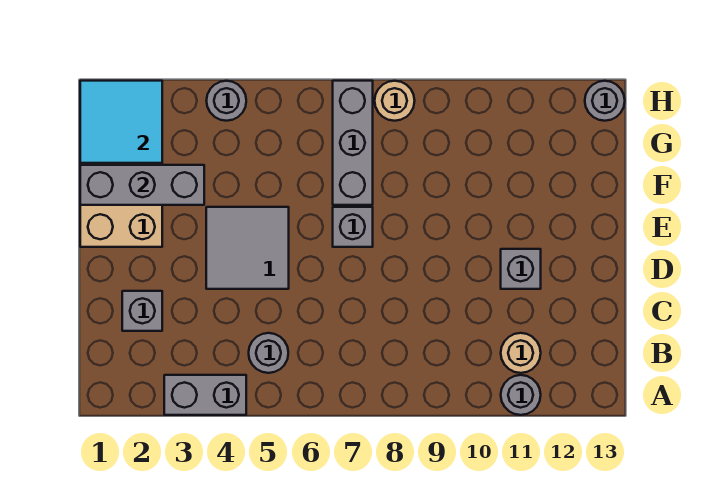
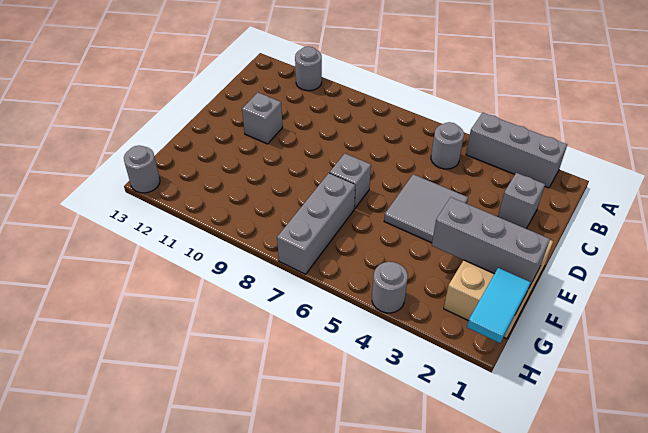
grey 1x2 brick [164,375,246,415] -> grey 1x3 brick [466,113,567,188]
tan 1x1 round brick [501,333,541,373] -> none
cyan 2x2 tile [80,81,162,163] -> cyan 1x2 tile [467,268,531,343]
tan 1x1 round brick [375,81,415,121] -> none

